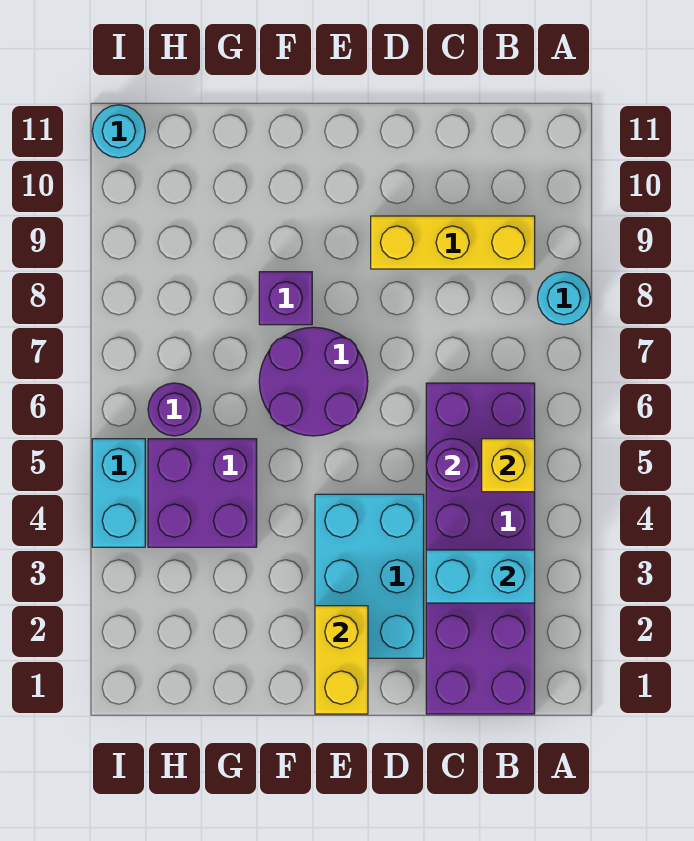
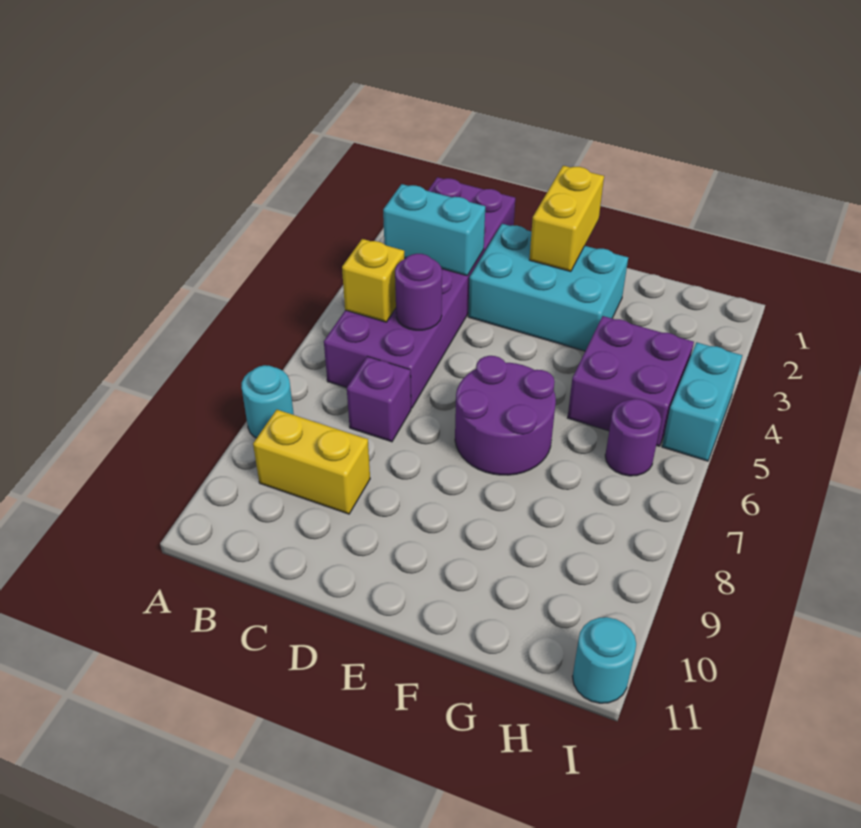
yellow 1x3 brick [371,216,535,269] -> yellow 1x2 brick [253,410,370,514]
cyan 2x3 brick [315,494,424,658] -> cyan 2x3 brick turned to [468,224,628,351]
purple 1x1 brick [259,272,312,325] -> purple 1x1 brick moved to [347,357,411,442]

